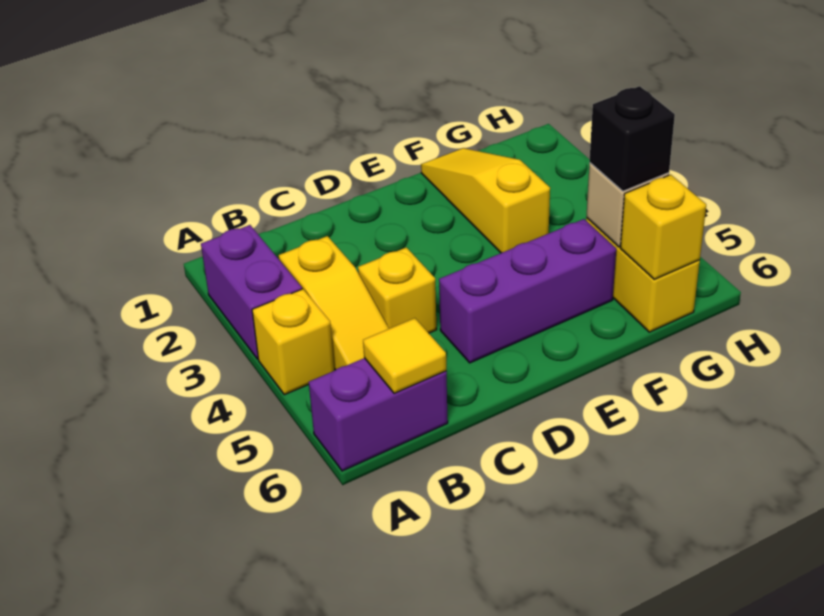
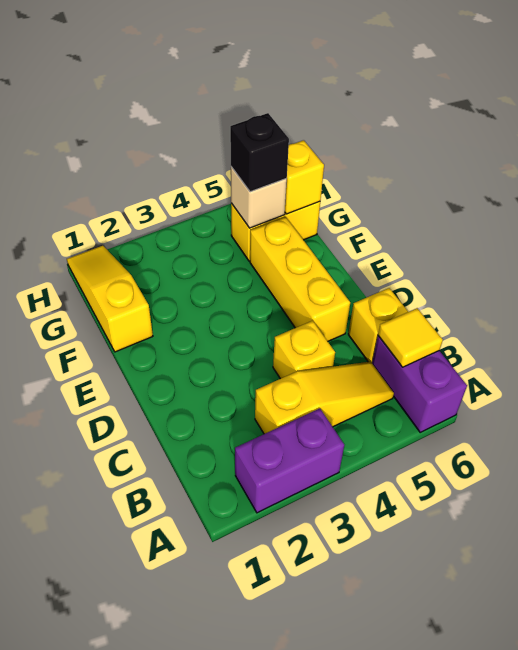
yellow 1x1 brick [252,289,334,395] -> yellow 1x1 brick moved to [348,288,408,363]
purple 1x3 brick [439,219,616,363] -> yellow 1x3 brick [250,217,350,341]
yellow 1x3 slope [421,148,550,253] -> yellow 1x3 slope turned to [67,246,153,352]

